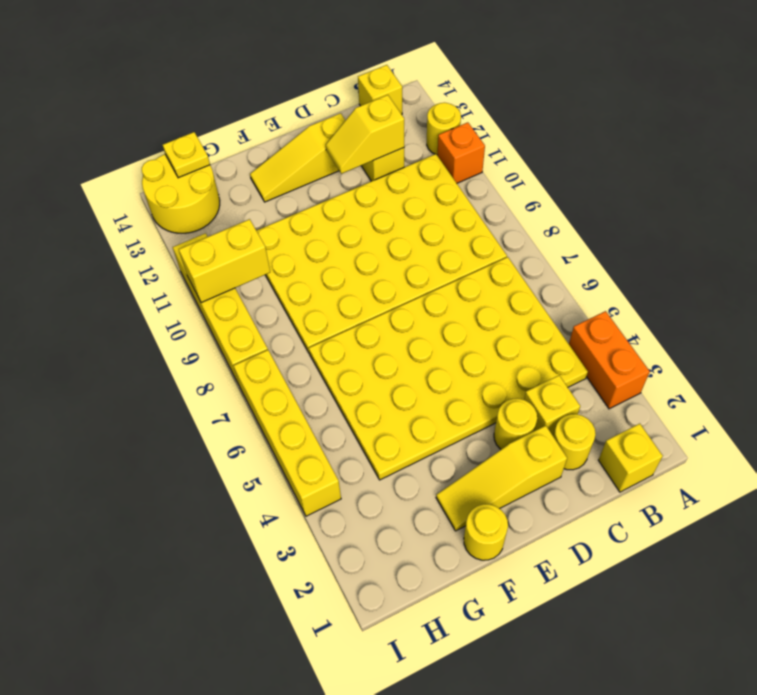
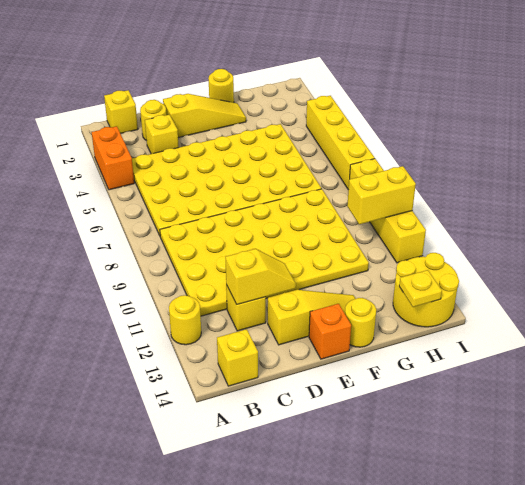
orange 1x1 brick [437,122,485,183] -> orange 1x1 brick moved to [309,304,351,359]
yellow 1x1 round brick [494,399,537,449] -> yellow 1x1 round brick moved to [345,298,376,347]

